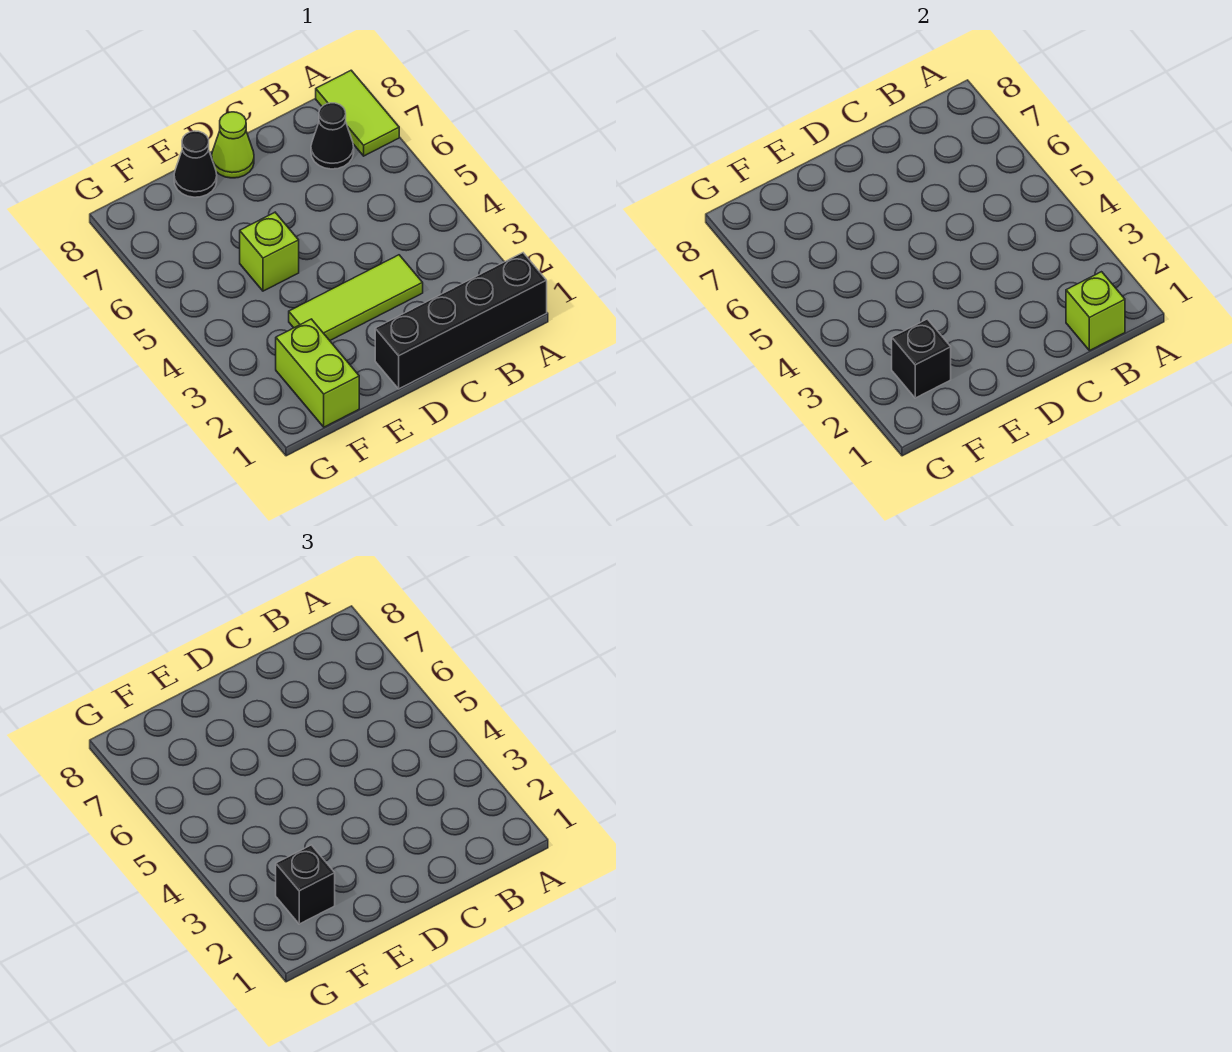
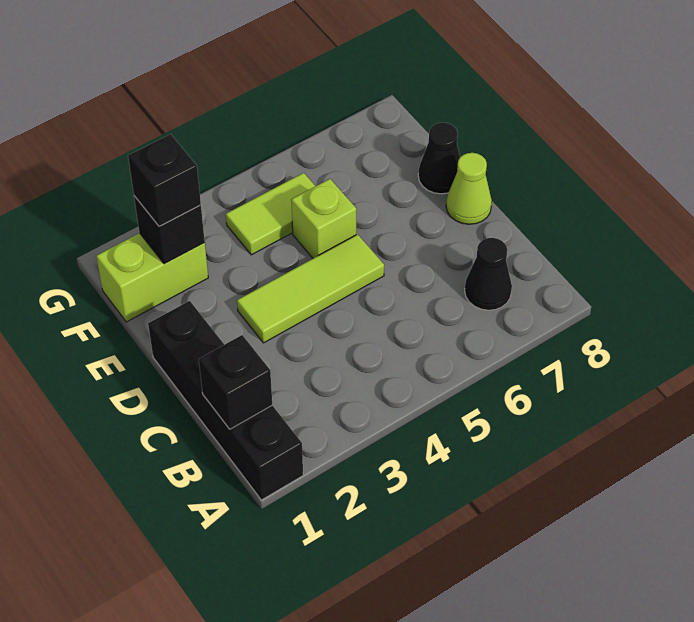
lime 1x2 tile [316,70,399,156] -> lime 1x2 tile moved to [226,173,315,255]
lime 1x1 brick [1066,272,1125,351] -> black 1x1 brick [199,335,272,429]
lime 1x3 tile [289,255,423,340] -> lime 1x3 tile turned to [237,234,384,343]

